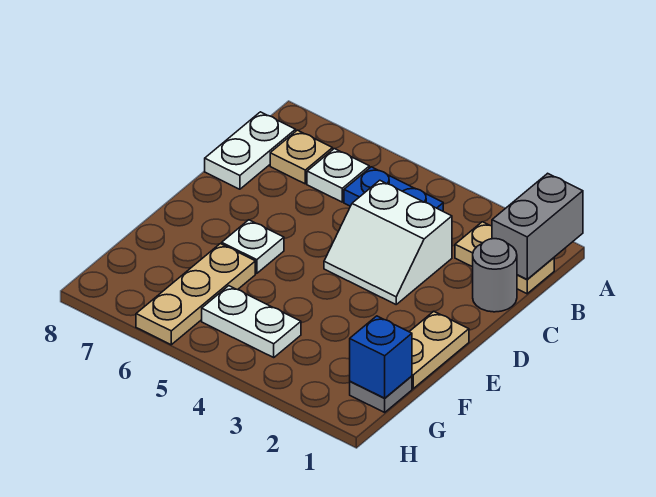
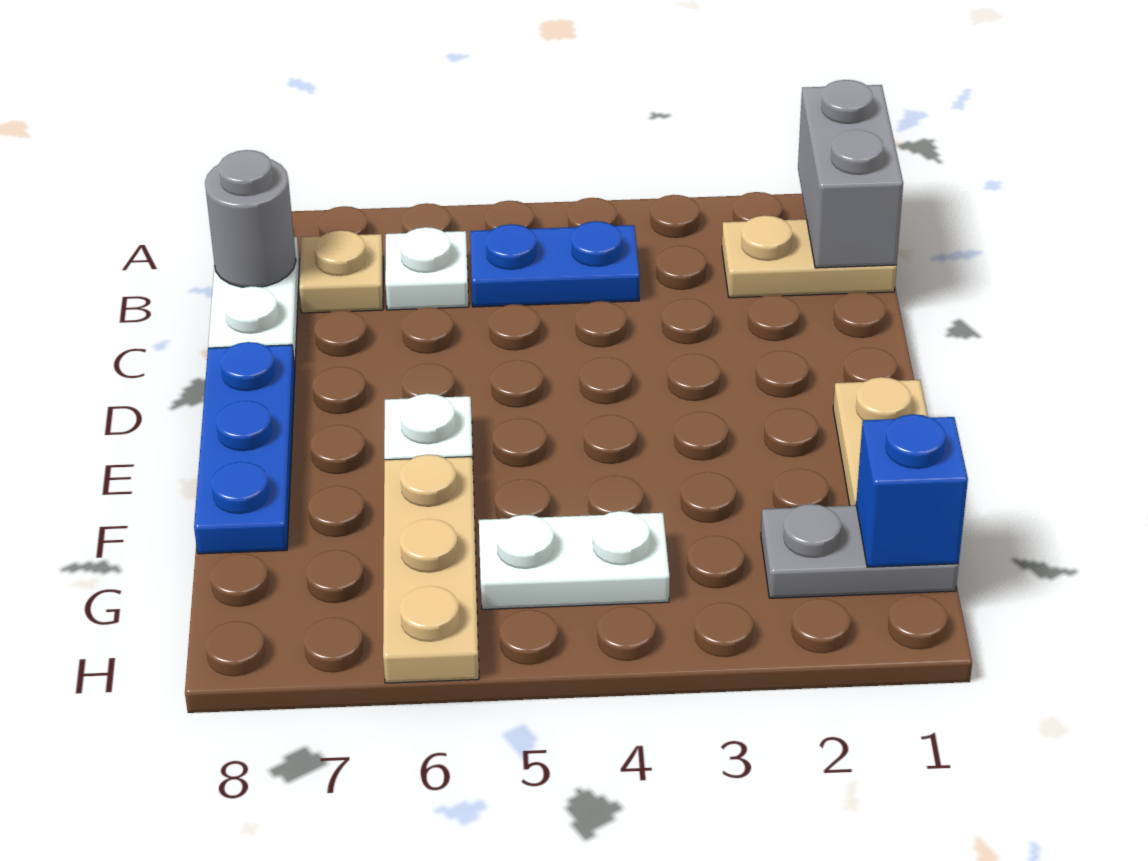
grey 1x1 round brick [473,239,517,312] -> grey 1x1 round brick moved to [205,150,296,287]
white 2x2 slope [324,180,452,304] -> none
none -> blue 1x3 plate [194,342,295,554]
grey 1x1 plate [350,376,412,412] -> grey 1x2 plate [761,504,959,598]

